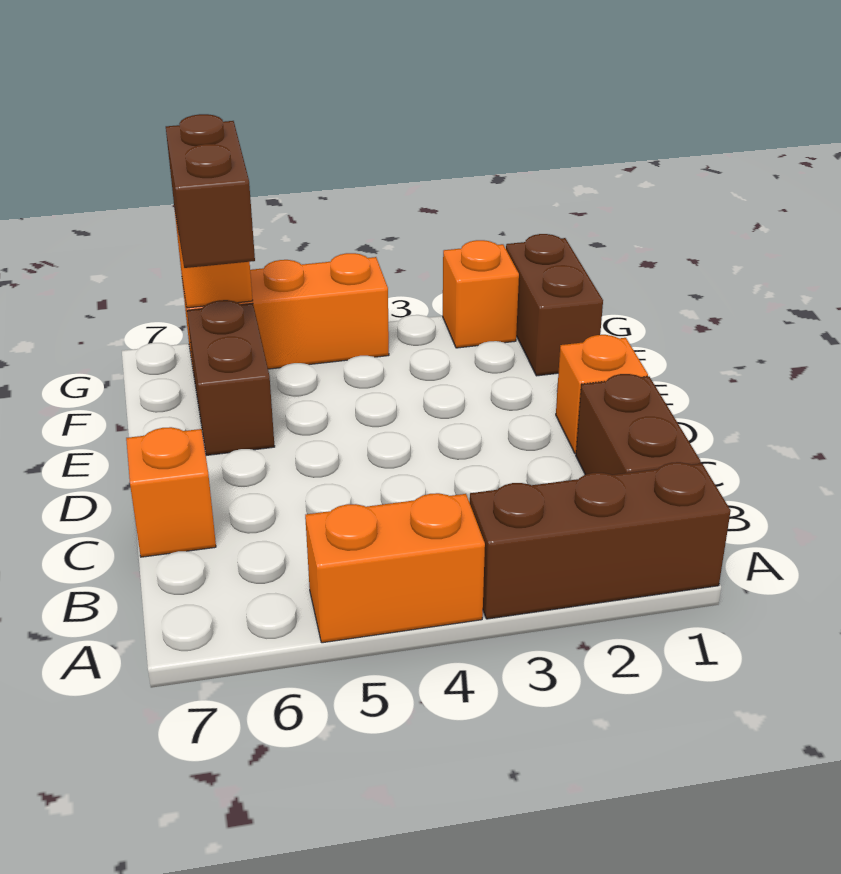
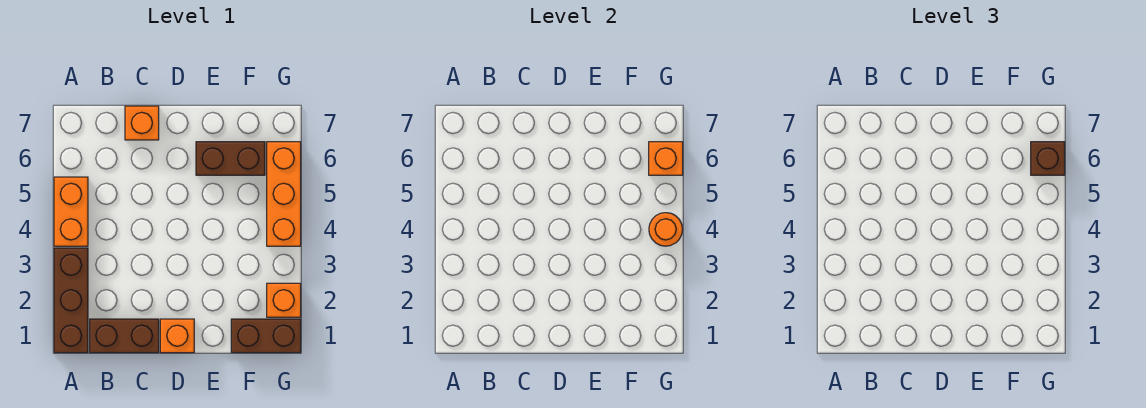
brown 1x2 brick [166,114,255,268] -> brown 1x1 brick [1031,142,1065,175]
none -> orange 1x1 round brick [649,213,683,246]

